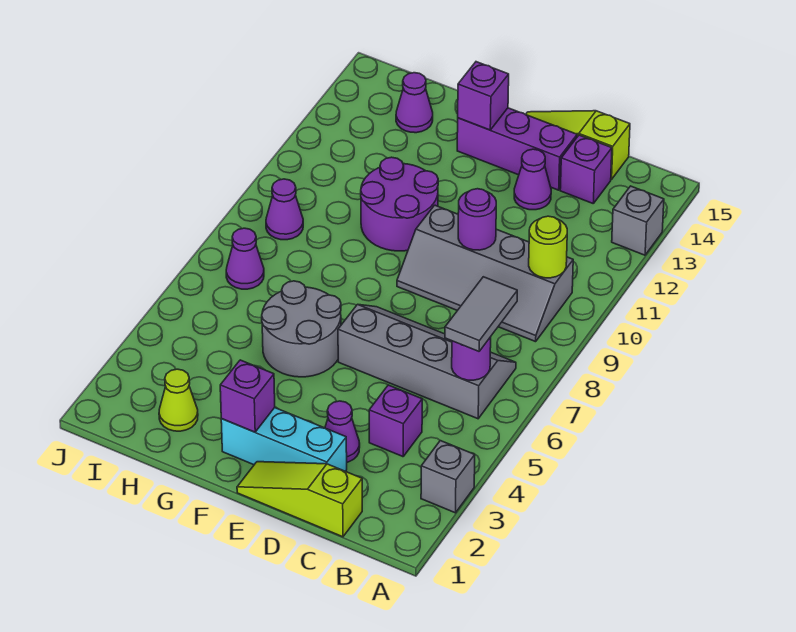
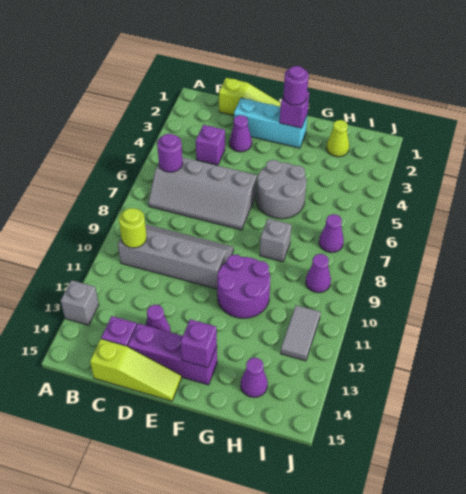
grey 1x1 brick [421,441,475,513] -> grey 1x1 brick moved to [260,219,291,262]
grey 1x2 tile [445,277,517,351] -> grey 1x2 tile moved to [281,305,321,361]
purple 1x1 round brick [458,189,496,250] -> purple 1x1 round brick moved to [283,66,309,105]

